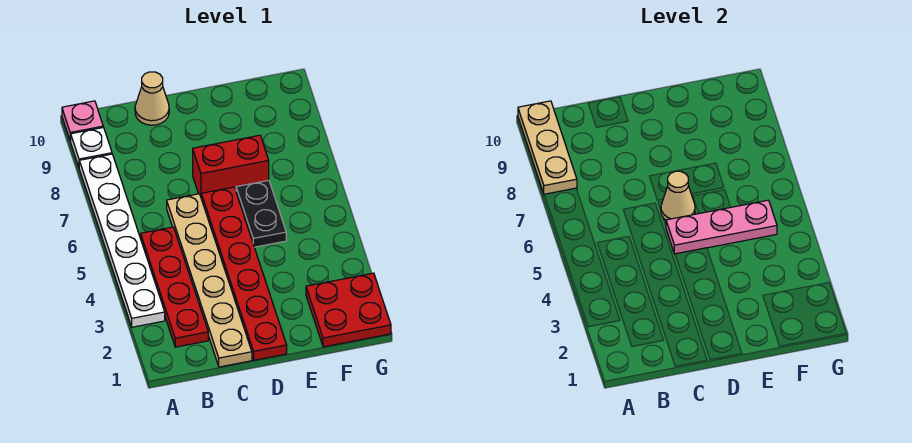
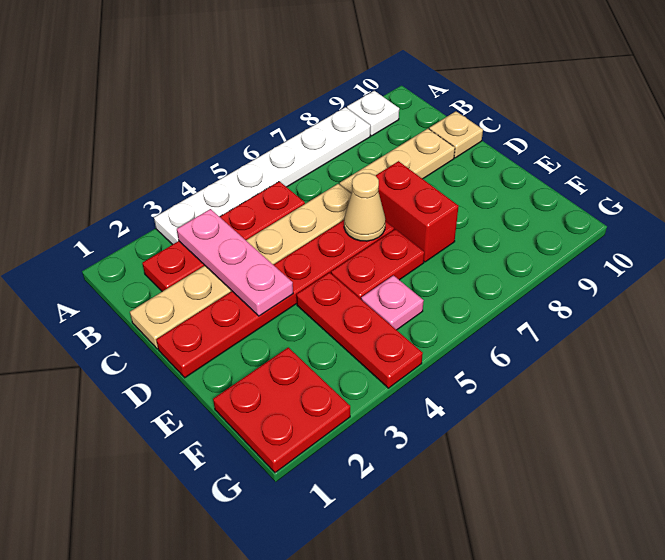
tan 1x3 plate [518,101,577,195] -> tan 1x3 plate moved to [340,129,455,194]
pink 1x1 plate [62,101,103,141] -> pink 1x1 plate moved to [361,275,424,330]
tan 1x1 cone [135,72,169,125] -> tan 1x1 plate [429,111,483,158]
pink 1x3 plate [666,200,777,254] -> pink 1x3 plate moved to [177,209,293,316]
none -> red 1x3 plate [296,273,423,388]
black 1x2 plate [236,180,286,247] -> red 1x2 plate [331,229,424,299]

